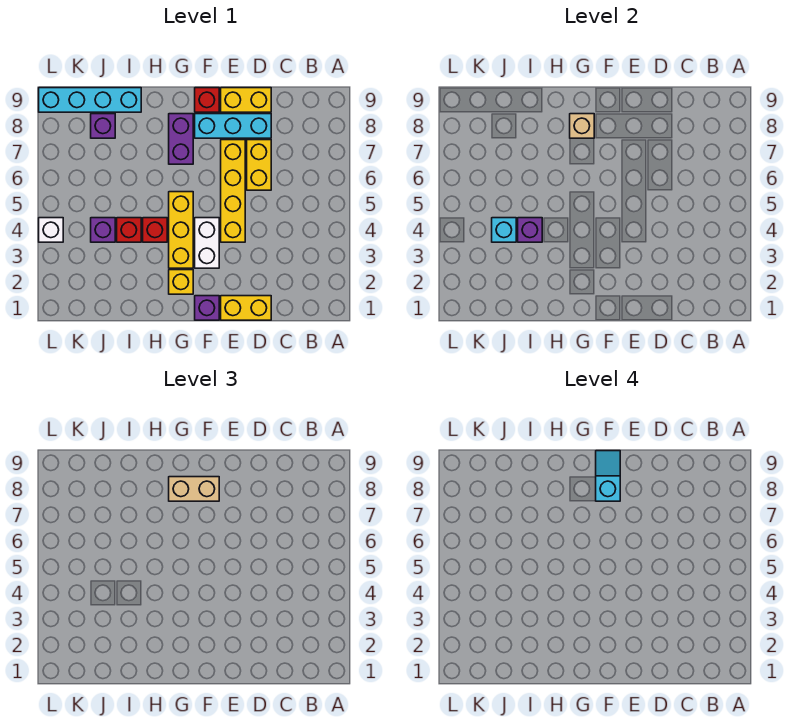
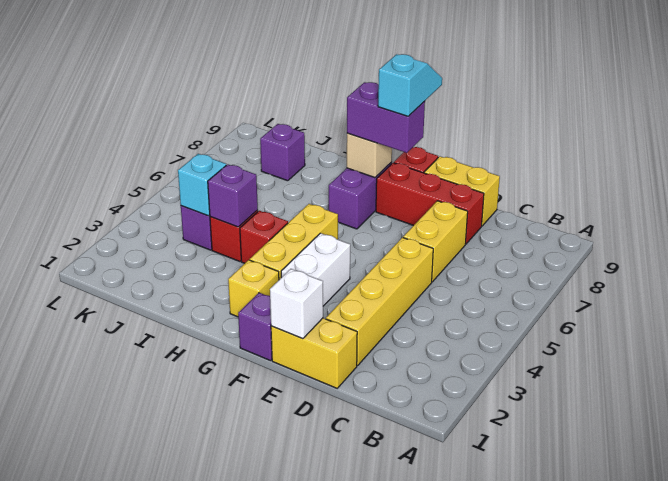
cyan 1x3 brick [195,114,271,138] -> red 1x3 brick [376,163,484,244]
yellow 1x4 brick [221,140,245,242] -> yellow 1x4 brick moved to [326,237,433,366]
tan 1x2 brick [169,477,219,501] -> purple 1x2 brick [347,82,425,153]
cyan 1x4 brick [39,88,141,112] -> none
white 1x1 brick [39,218,63,242] -> white 1x1 brick moved to [270,269,323,339]

